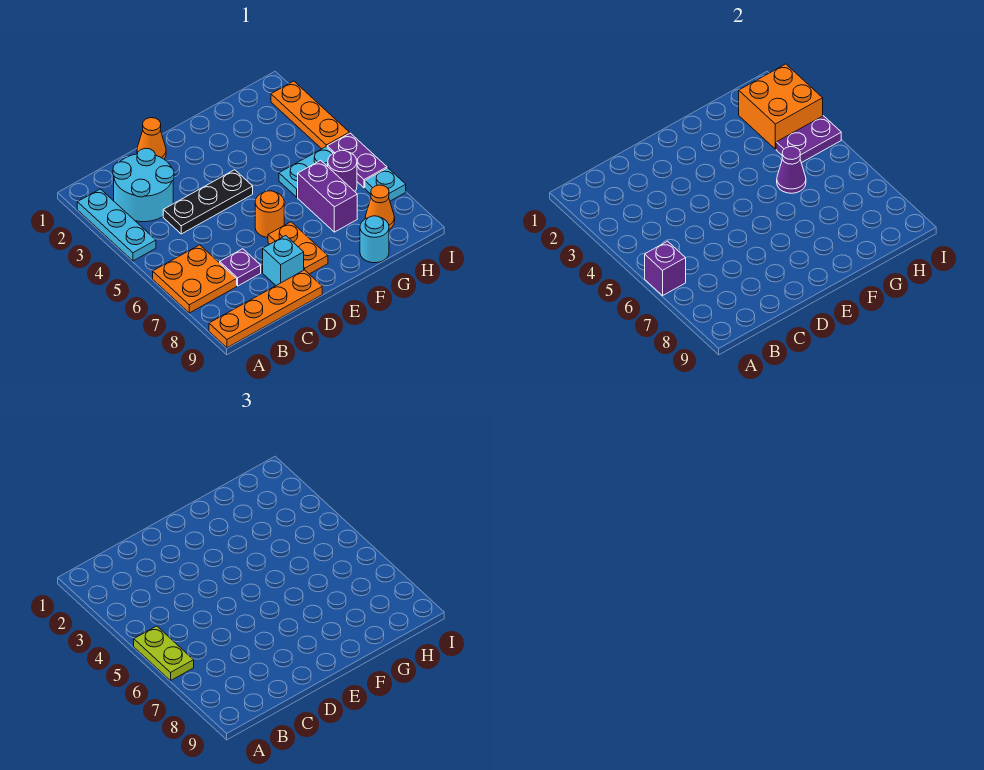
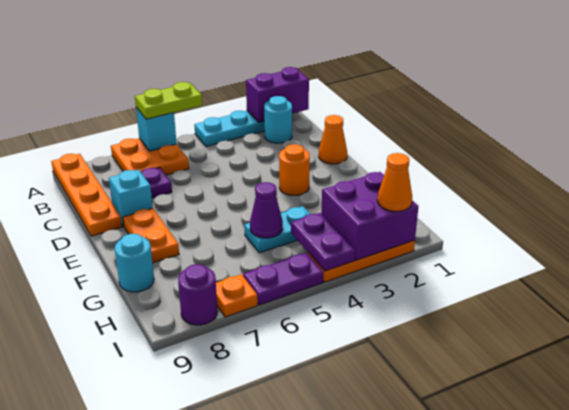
purple 1x1 brick [645,241,686,296] -> cyan 1x1 brick [136,107,177,151]
cyan 2x2 round brick [113,148,174,222] -> cyan 1x1 round brick [264,96,292,143]
black 1x3 plate [163,170,253,234] -> none
orange 1x1 round brick [255,191,284,237] -> orange 1x1 round brick moved to [279,144,310,195]
orange 1x2 plate [268,222,328,274] -> orange 1x2 plate turned to [123,208,179,263]
cyan 1x2 plate [279,147,333,197] -> cyan 1x2 plate turned to [244,206,310,253]
purple 1x2 brick [298,160,357,232] -> purple 1x2 brick moved to [246,67,309,122]
orange 2x2 brick [739,64,823,149] -> purple 2x2 brick [321,172,419,260]
purple 1x1 round brick [328,150,357,191] -> purple 1x1 round brick moved to [178,264,217,325]
orange 1x1 cone [365,185,395,229] -> orange 1x1 cone moved to [378,153,412,211]
cyan 1x1 plate [365,168,406,201] -> orange 1x1 plate [216,274,258,317]

